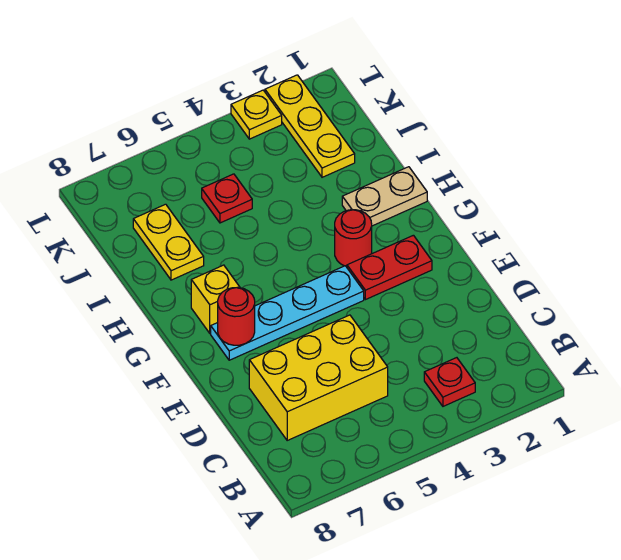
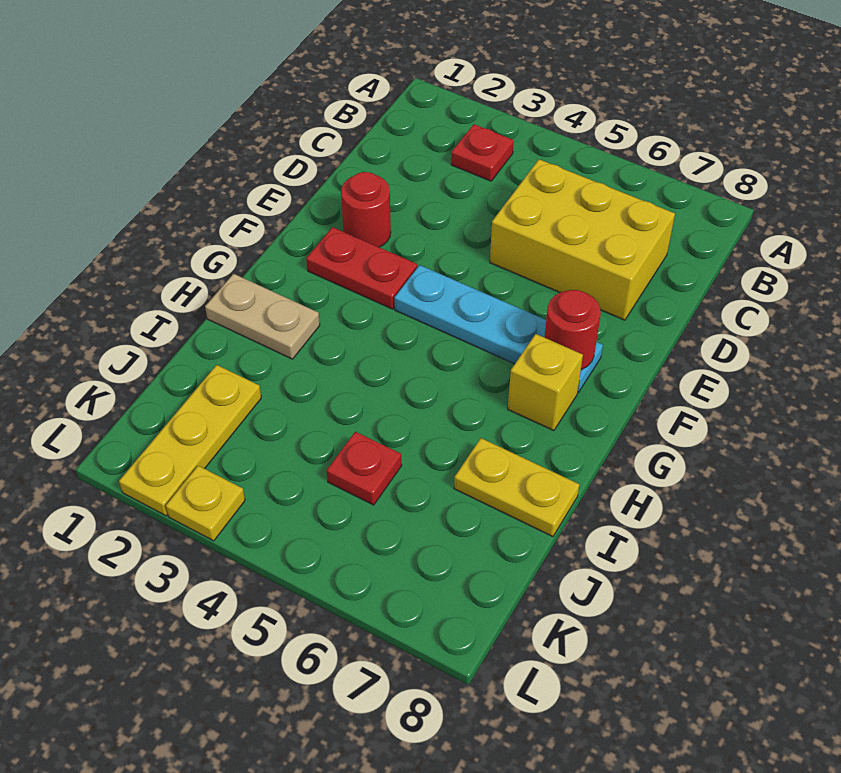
red 1x1 round brick [335,210,372,267] -> red 1x1 round brick moved to [341,172,391,247]
yellow 1x2 plate [133,204,204,280] -> yellow 1x2 plate turned to [454,438,579,537]

